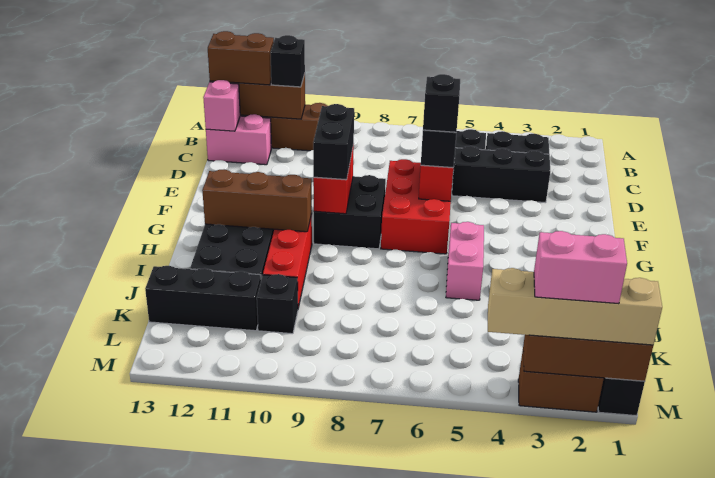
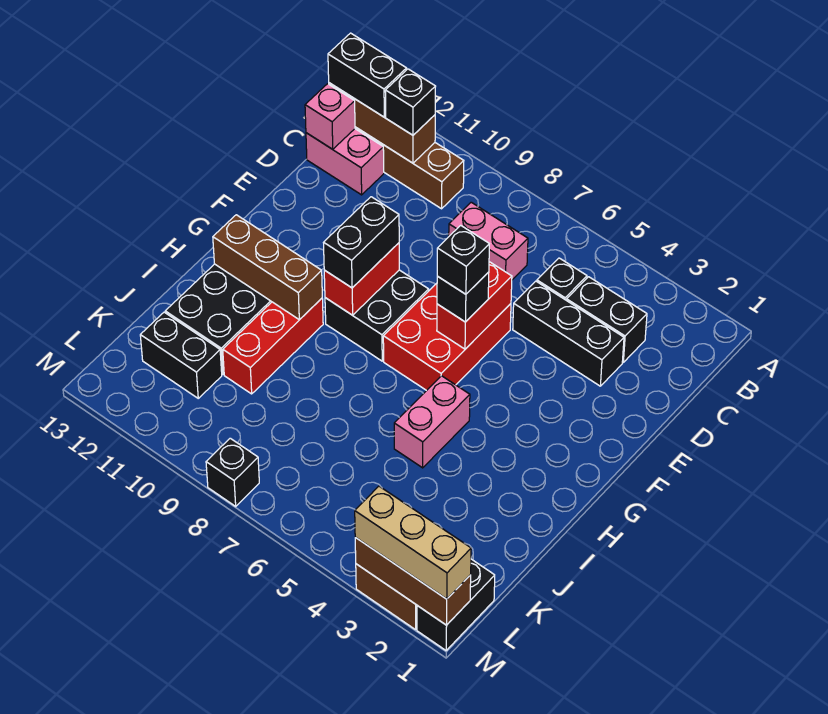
brown 1x2 brick [208,31,274,85] -> black 1x2 brick [328,33,407,117]
black 1x1 brick [257,274,298,334] -> black 1x1 brick moved to [206,438,259,506]
black 1x3 brick [145,266,261,331] -> black 1x2 brick [140,312,222,398]
tan 1x4 brick [488,268,662,345] -> tan 1x3 brick [355,486,471,599]
pink 1x2 brick [534,231,627,304] -> pink 1x2 brick moved to [449,202,528,280]

